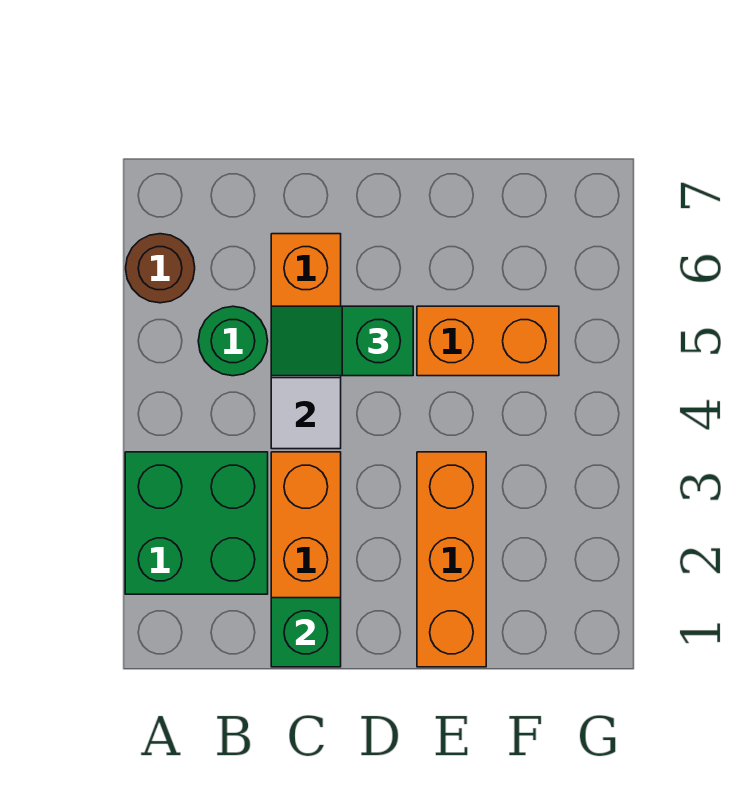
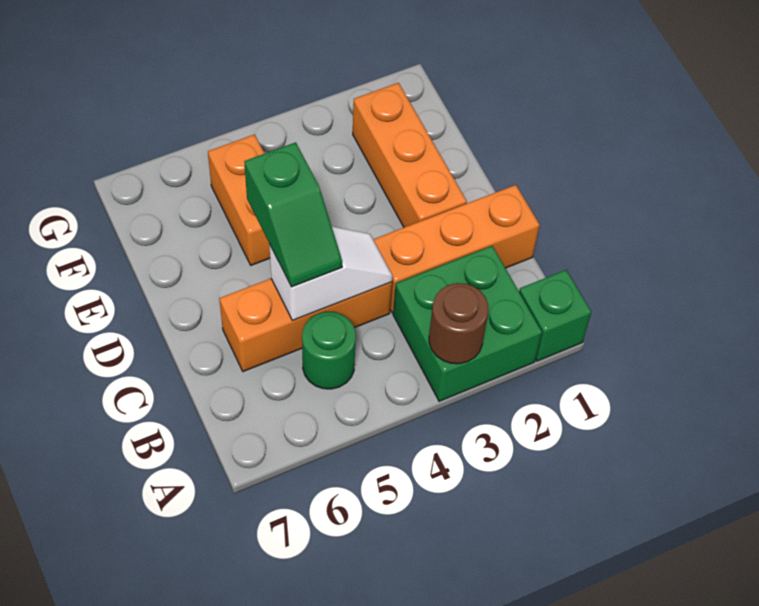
brown 1x1 round brick [126,234,195,303] -> brown 1x1 round brick moved to [429,283,488,364]
green 1x1 brick [271,598,341,667] -> green 1x1 brick moved to [519,270,591,361]
orange 1x3 brick [417,452,486,667] -> orange 1x3 brick turned to [353,83,467,227]

